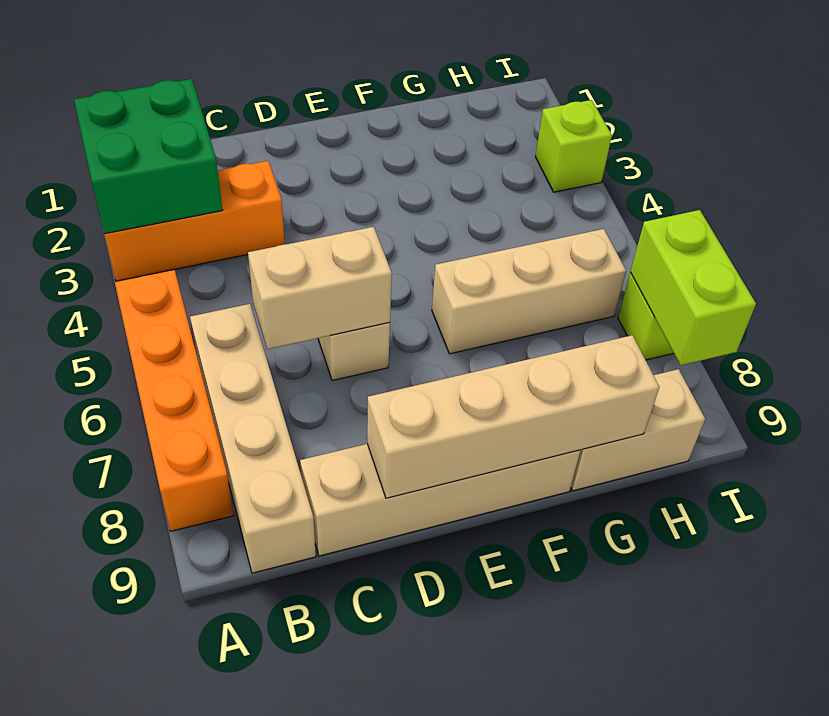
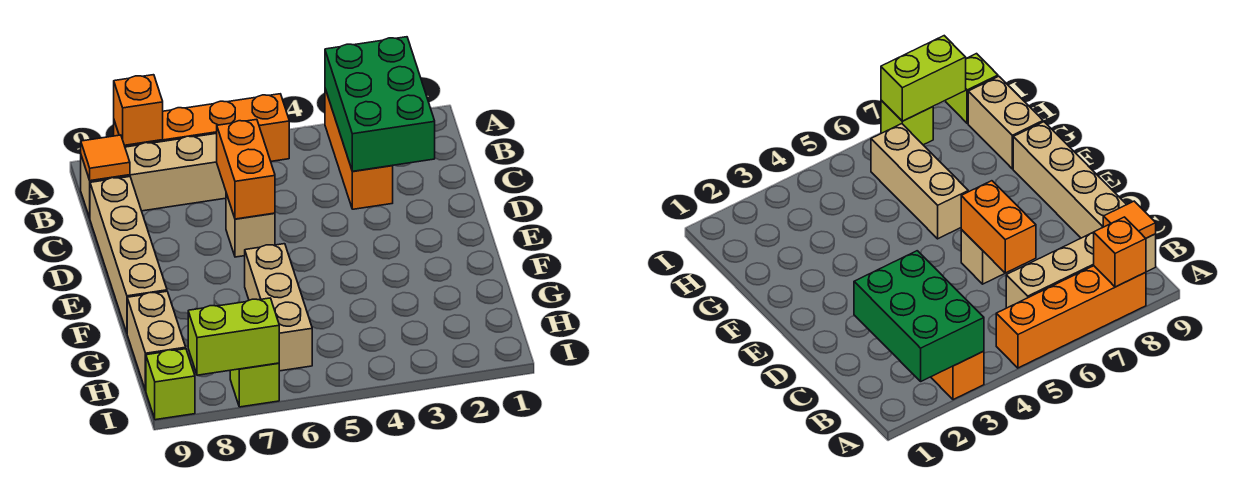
green 2x2 brick [74,79,223,234] -> green 2x3 brick [325,37,435,171]
none -> orange 1x1 brick [114,75,163,145]
none -> orange 1x1 tile [81,135,130,181]
tan 1x2 brick [248,227,392,349] -> orange 1x2 brick [217,119,275,219]
tan 1x4 brick [367,335,659,498] -> none
lime 1x1 brick [535,100,612,192] -> lime 1x1 brick moved to [146,349,195,420]

